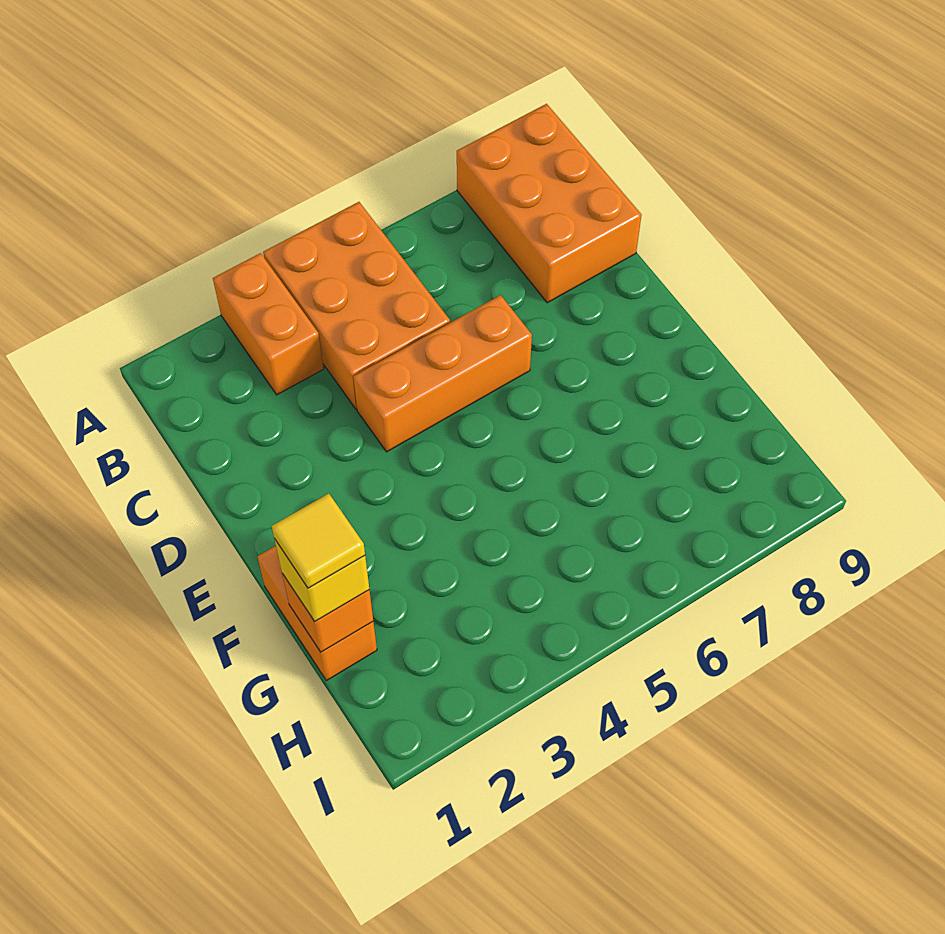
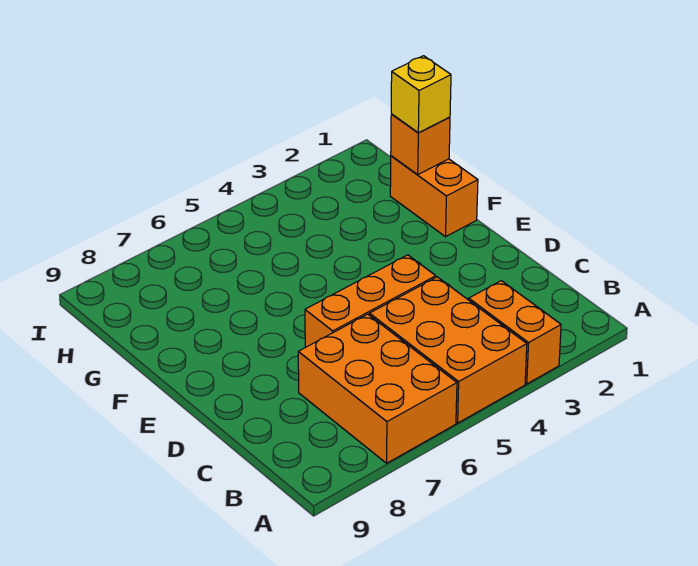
orange 2x3 brick [457,104,641,303] -> orange 2x3 brick moved to [298,314,457,463]
yellow 1x1 tile [272,494,365,588] -> none

